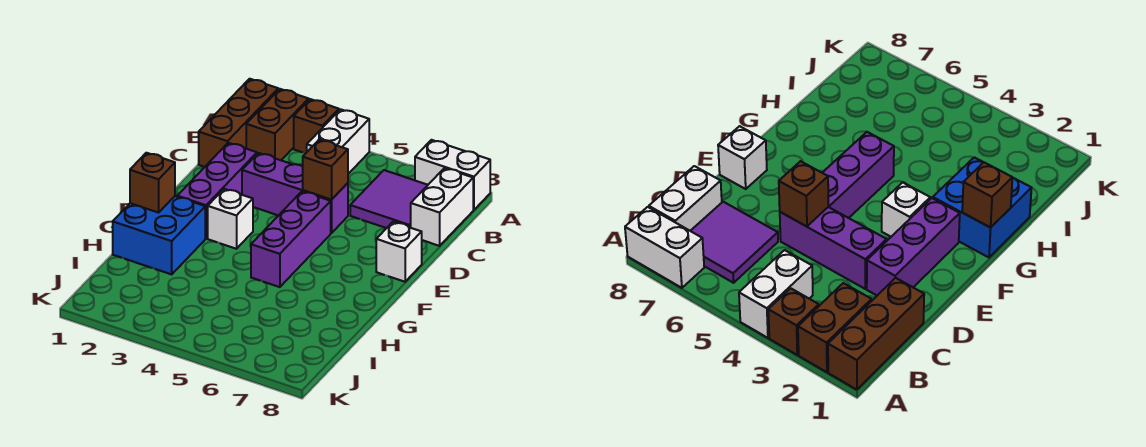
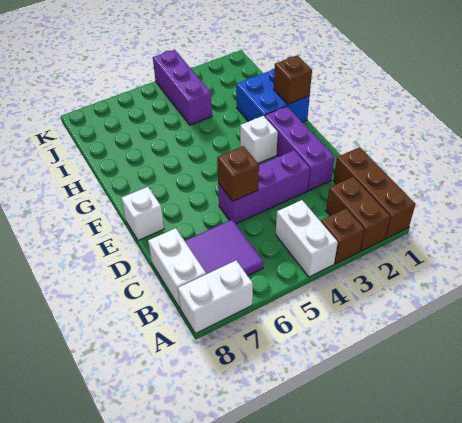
purple 1x3 brick [251,191,331,287] -> purple 1x3 brick moved to [153,50,212,125]

